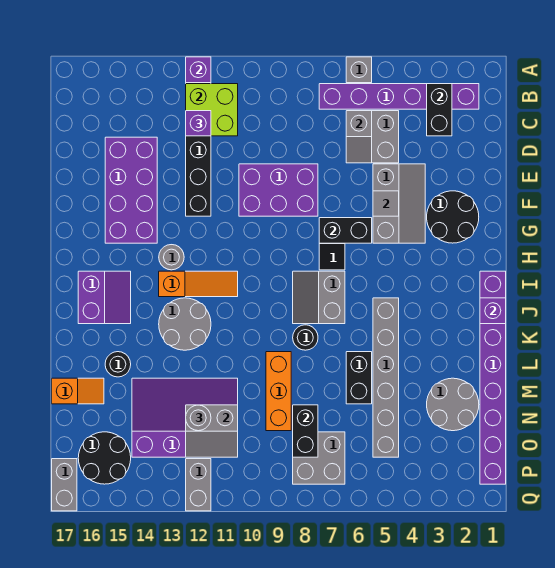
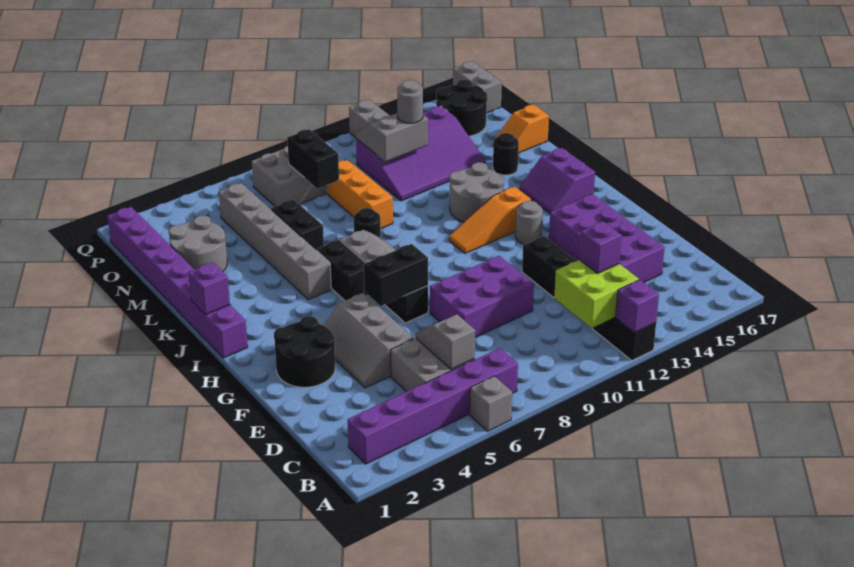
black 1x2 brick [427,84,452,136] -> black 1x2 brick moved to [316,240,368,301]
grey 1x1 tile [373,191,399,216] -> none

